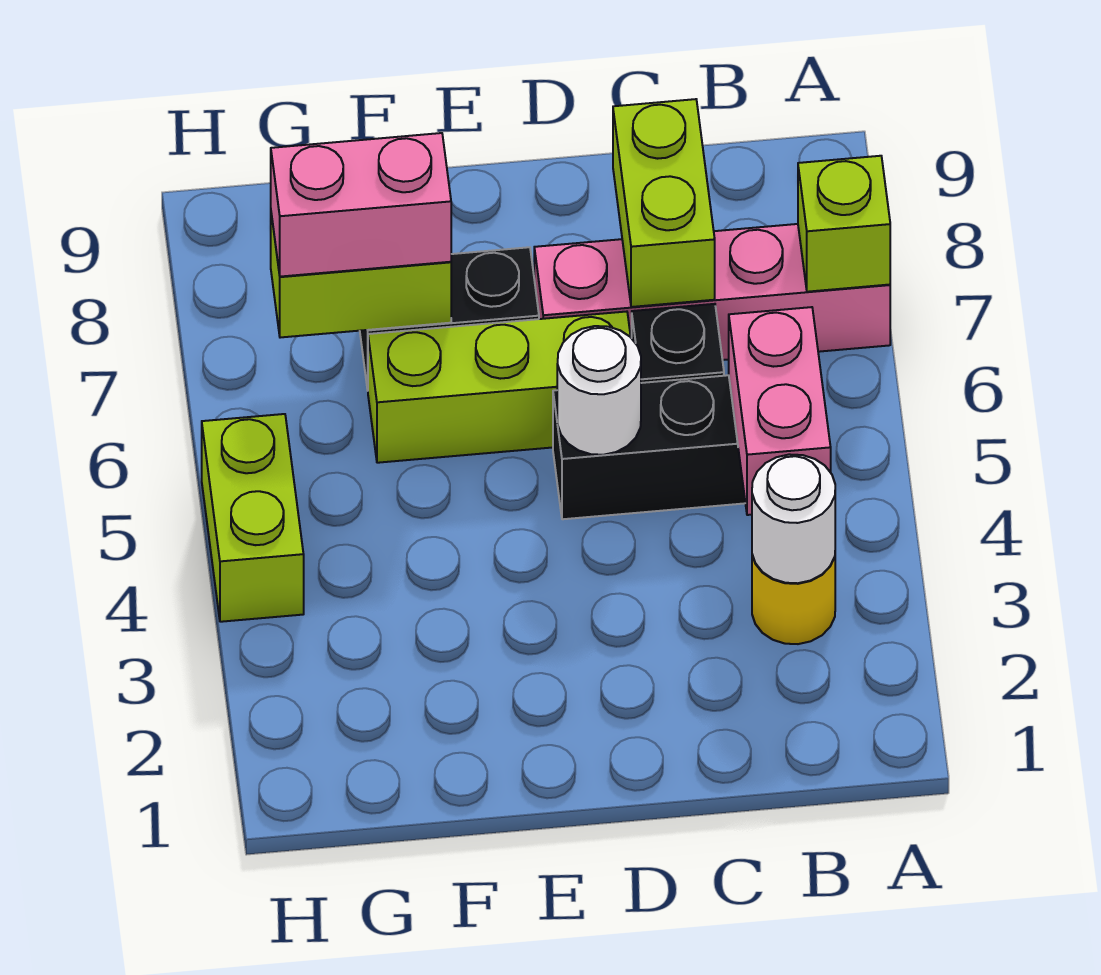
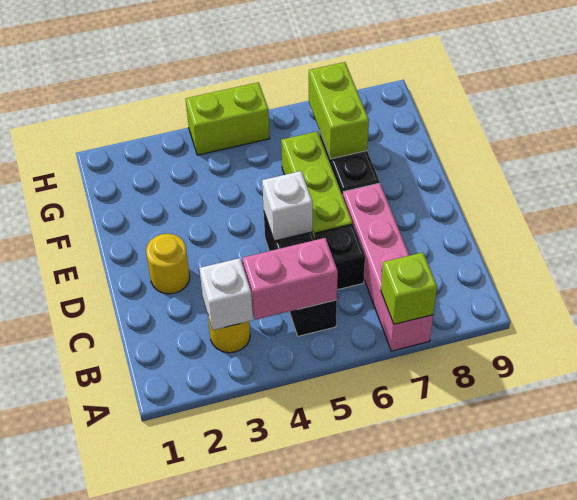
white 1x1 round brick [752,454,835,583] -> white 1x1 brick [199,258,253,330]
lime 1x2 brick [613,99,715,307] -> none
none -> yellow 1x1 round brick [146,234,190,294]
white 1x1 round brick [557,326,641,455] -> white 1x1 brick [262,171,313,241]
pink 1x2 brick [271,133,451,277] -> none

